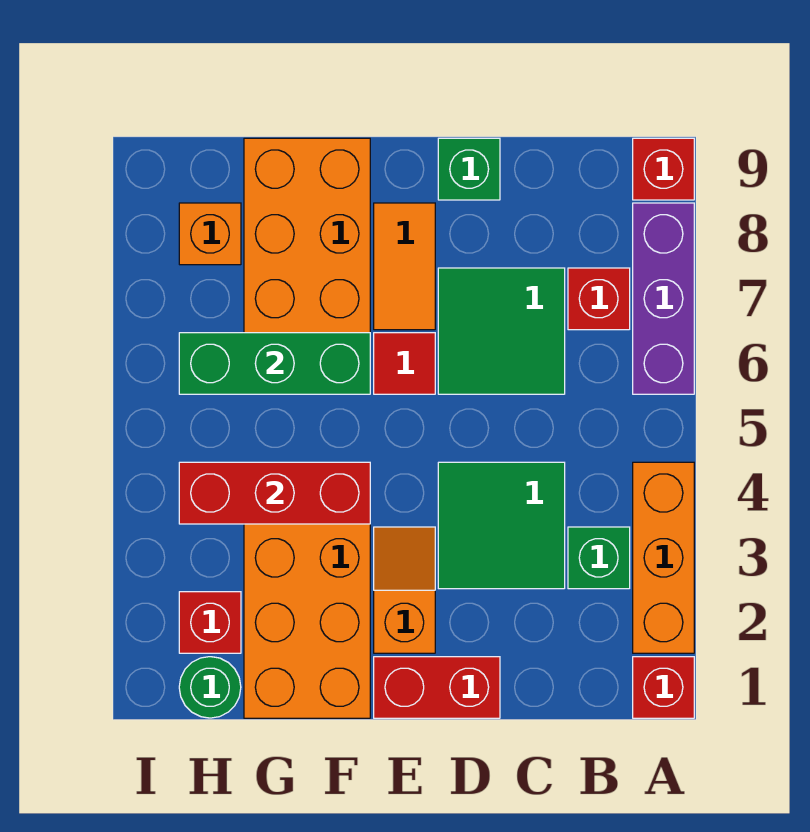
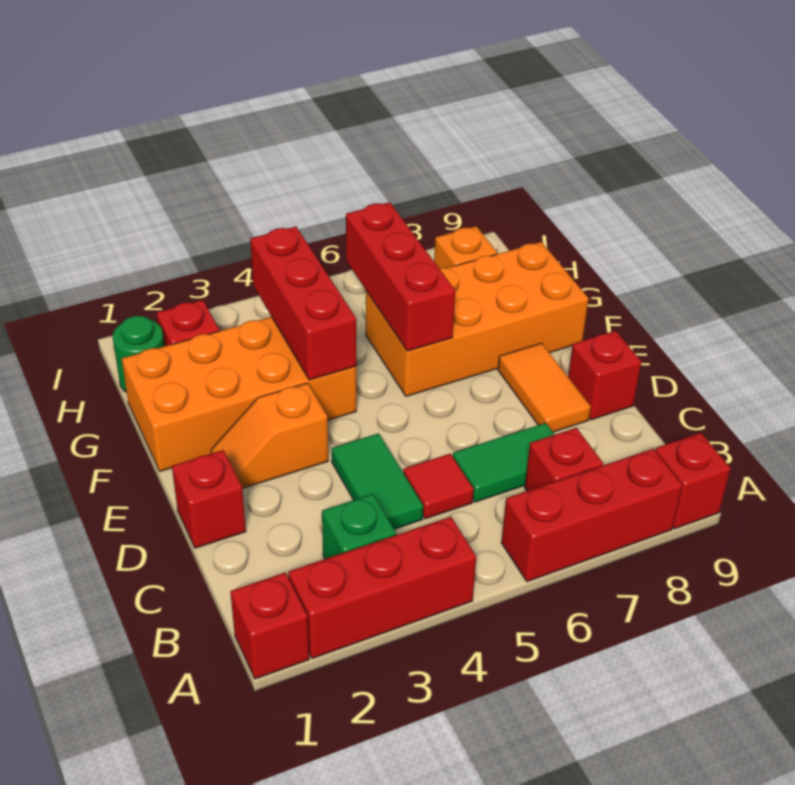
orange 1x3 brick [633,462,694,653] -> red 1x3 brick [288,517,476,659]
purple 1x3 brick [633,203,694,394] -> red 1x3 brick [501,449,682,582]
green 2x2 tile [438,462,565,589] -> green 1x2 tile [332,433,423,529]
green 2x2 tile [438,268,565,394] -> green 1x2 tile [453,423,555,502]
red 1x2 brick [374,657,500,718] -> red 1x1 brick [172,450,246,548]
green 1x1 brick [438,138,500,200] -> red 1x1 brick [568,331,641,420]
orange 1x2 slope [374,527,435,653] -> orange 1x2 slope turned to [211,383,328,488]
red 1x1 tile [374,333,435,394] -> red 1x1 tile moved to [403,454,474,519]
orange 1x2 tile [374,203,435,330] -> orange 1x2 tile turned to [498,343,591,432]
green 1x3 brick [179,333,370,394] -> red 1x3 brick [346,202,455,351]

